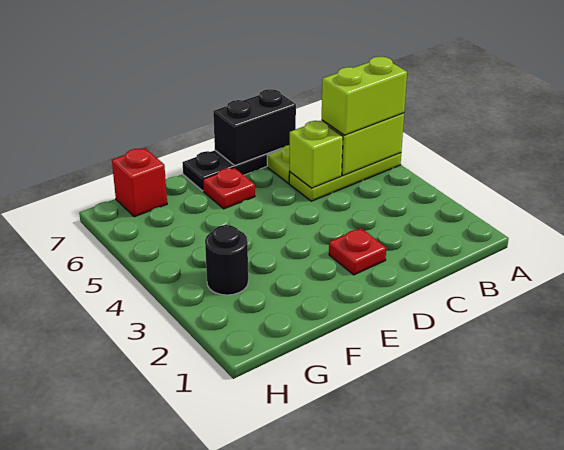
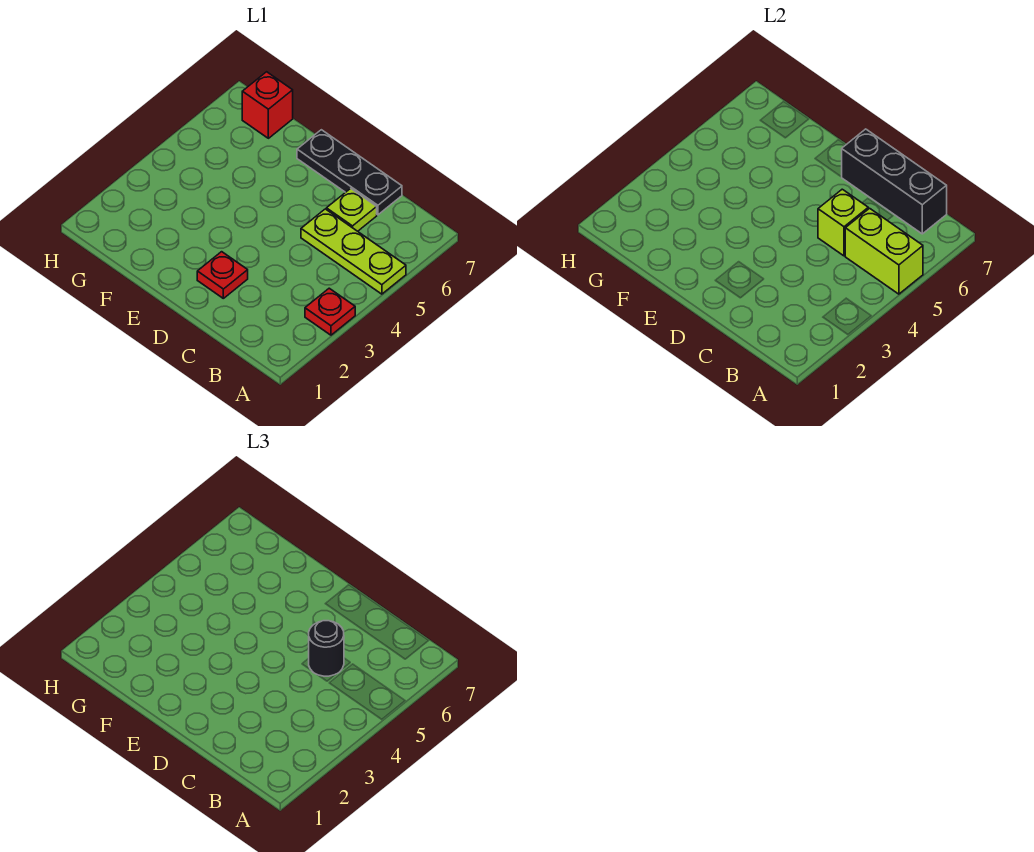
lime 1x2 brick [322,57,407,135] -> none
black 1x2 brick [213,89,296,165] -> black 1x3 brick [842,129,947,234]
red 1x1 plate [203,168,255,209] -> red 1x1 plate moved to [305,288,355,335]
black 1x1 round brick [205,225,248,295] -> black 1x1 round brick moved to [309,621,344,676]

